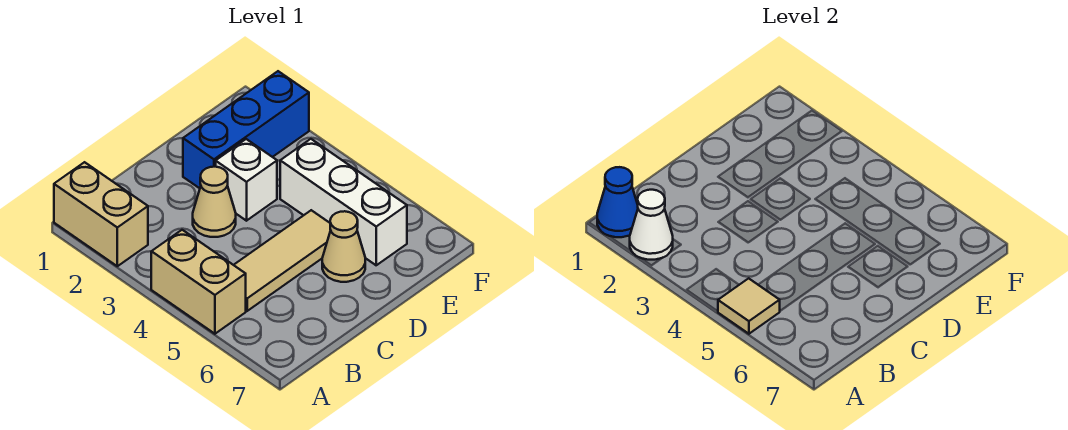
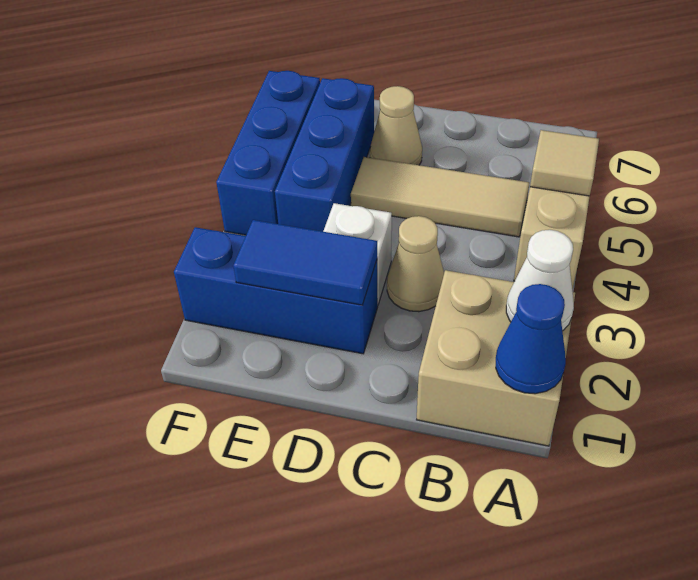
tan 1x2 brick [54,162,148,266] -> tan 2x2 brick [417,270,575,446]
none -> blue 1x2 tile [233,220,377,305]
white 1x3 brick [280,139,407,265] -> blue 1x3 brick [275,78,374,232]
none -> blue 1x3 brick [216,71,320,235]

